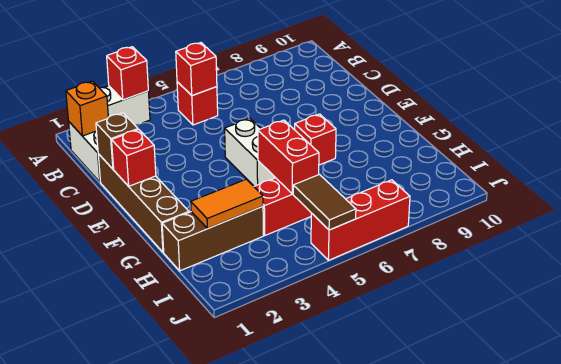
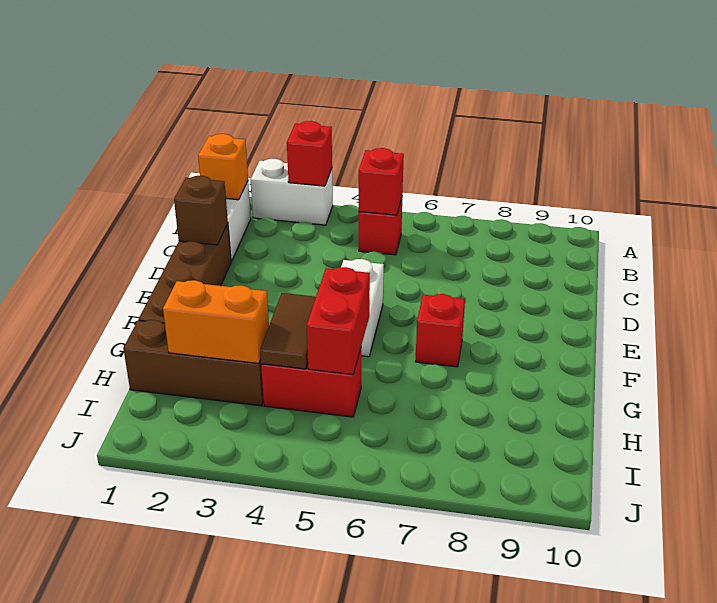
red 1x1 brick [112,129,156,186] -> none
orange 1x2 tile [191,179,263,228] -> orange 1x2 brick [163,280,269,363]
brown 1x2 tile [293,175,356,230] -> brown 1x2 tile moved to [260,293,316,369]
red 1x3 brick [311,180,410,260] -> none

